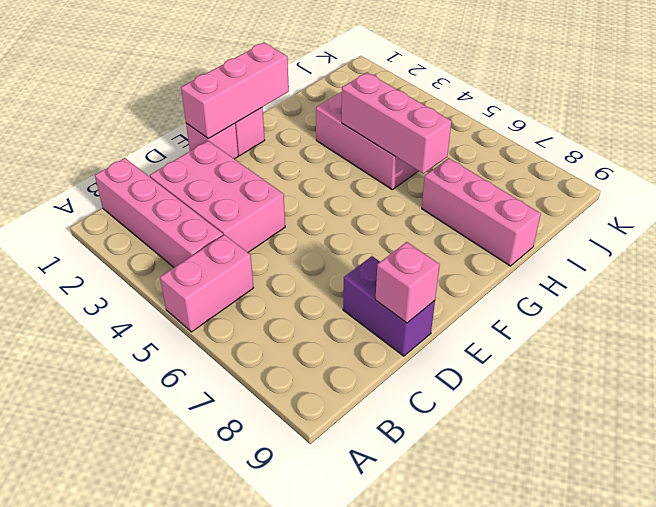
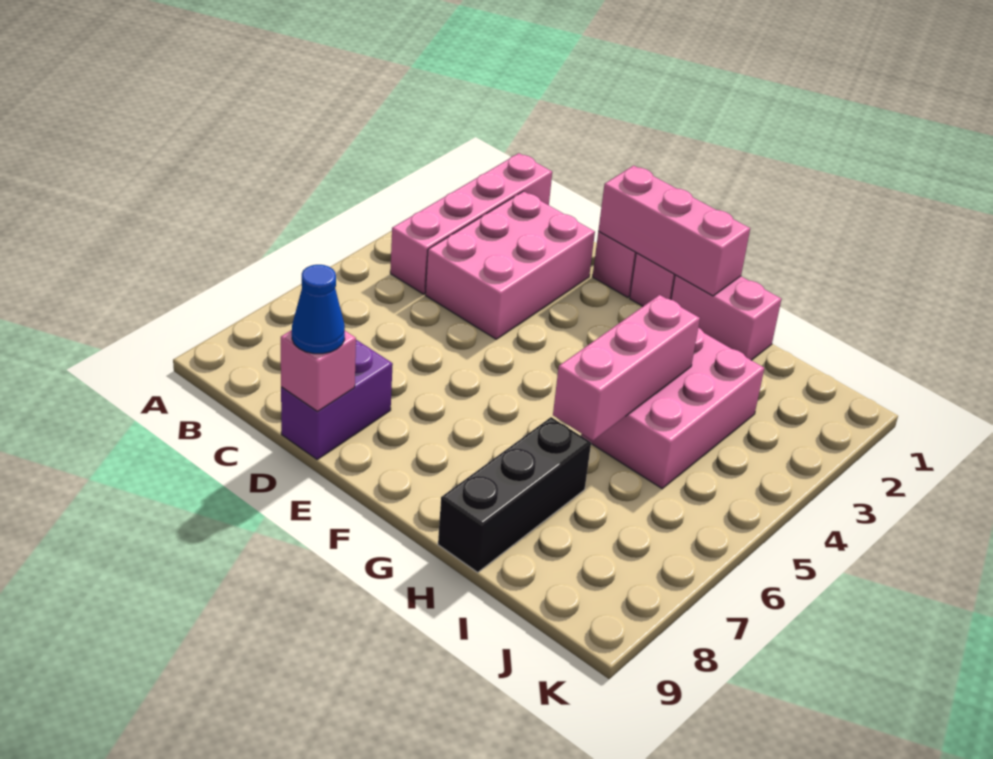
pink 1x2 brick [160,235,254,332] -> pink 1x2 brick moved to [671,275,781,360]
none -> blue 1x1 cone [292,265,345,354]
pink 1x3 brick [422,158,541,266] -> black 1x3 brick [438,417,591,572]

